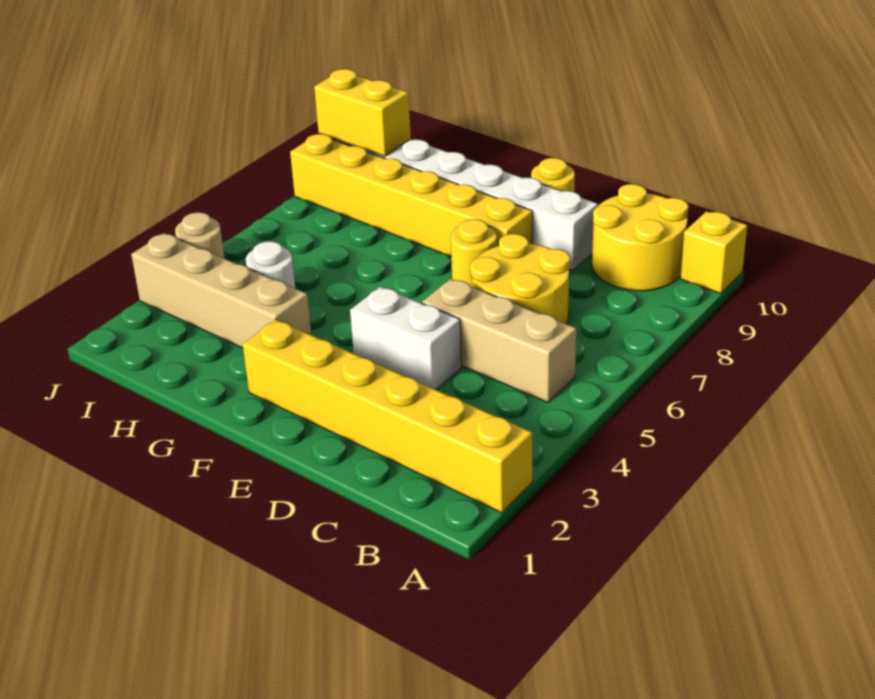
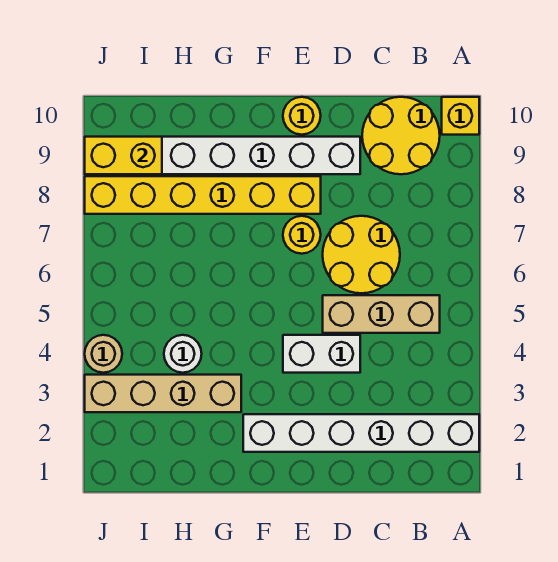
yellow 1x6 brick [243,319,533,513] -> white 1x6 brick [243,414,479,452]

